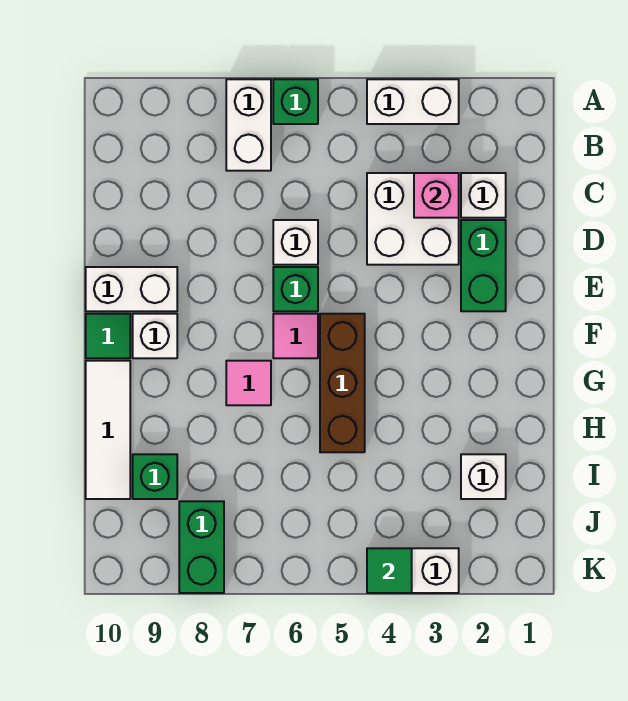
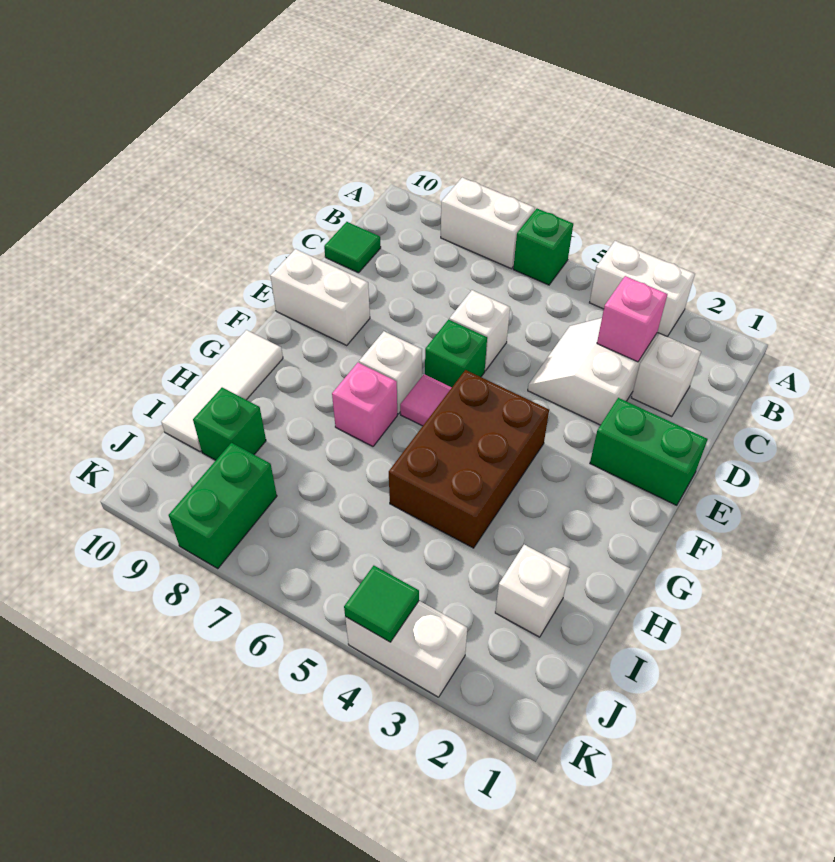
white 1x2 brick [226,79,271,171] -> white 1x2 brick turned to [441,178,535,269]
white 2x2 brick [367,173,459,265] -> white 2x2 slope [528,318,657,425]
green 1x2 brick [461,220,506,311] -> green 1x2 brick turned to [590,398,708,505]
brown 1x3 brick [320,314,365,452] -> brown 2x3 brick [389,370,549,548]
white 1x1 brick [133,314,177,358] -> white 1x1 brick moved to [359,331,422,414]
green 1x1 tile [86,314,130,358] -> green 1x1 tile moved to [324,222,381,273]
pink 1x1 tile [226,361,271,405] -> pink 1x1 brick [332,363,397,446]

